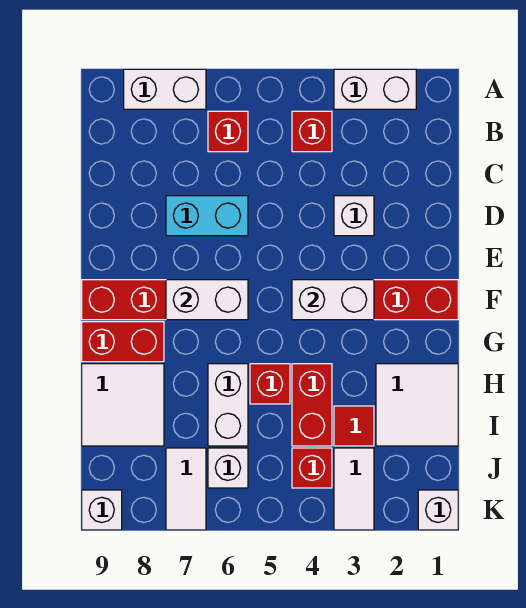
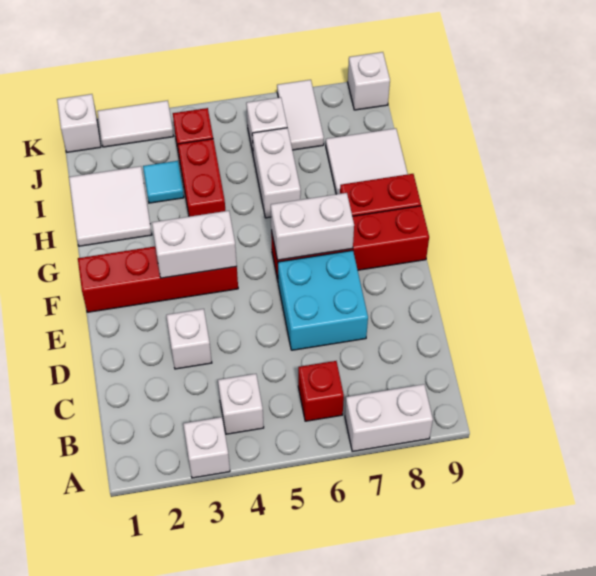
white 1x2 brick [334,69,416,109] -> white 1x1 brick [183,417,230,478]
red 1x1 brick [292,111,332,152] -> white 1x1 brick [218,374,264,434]
cyan 1x2 brick [166,196,248,236] -> cyan 2x2 brick [278,250,368,350]
red 1x1 brick [250,364,290,404] -> none
red 1x1 tile [334,406,374,446] -> cyan 1x1 tile [143,161,184,203]
white 1x2 tile [334,448,374,530] -> white 1x2 tile turned to [97,100,173,147]

